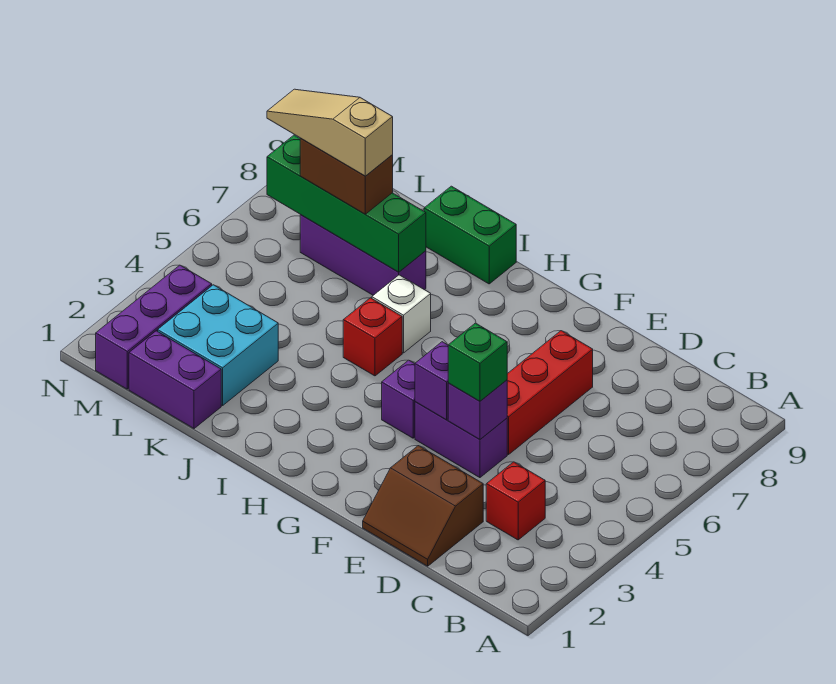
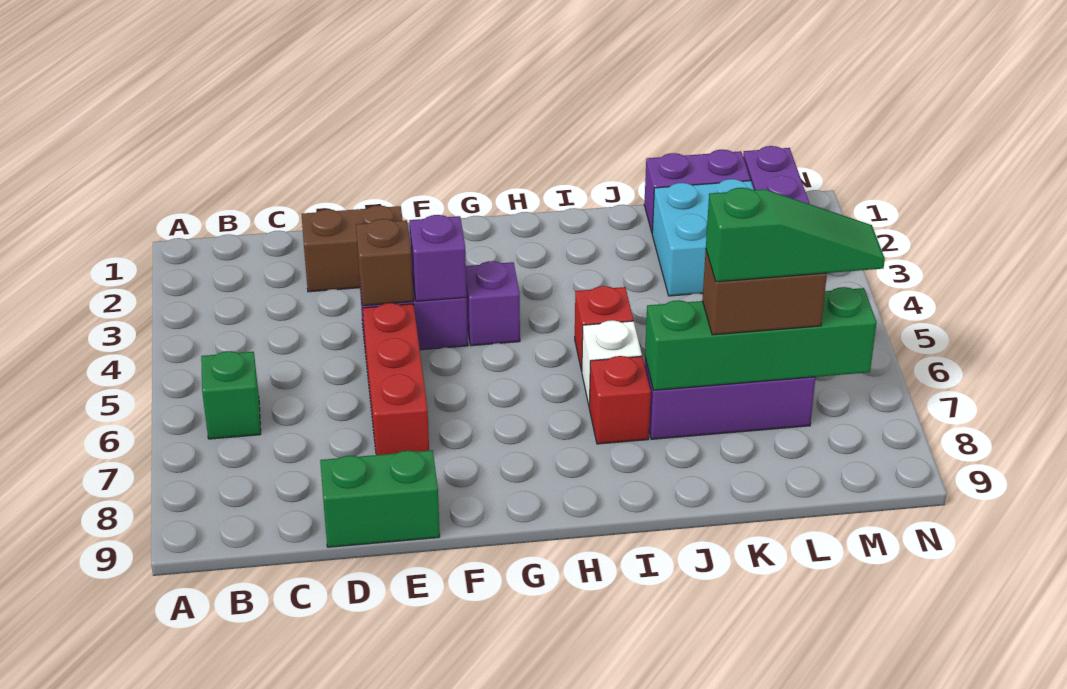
red 1x1 brick [486,462,545,540] -> red 1x1 brick moved to [589,356,651,444]
purple 1x1 brick [448,380,507,439] -> brown 1x1 brick [356,219,413,306]
green 1x1 brick [448,323,507,401] -> green 1x1 brick moved to [201,351,261,439]
green 1x2 brick [424,186,516,284] -> green 1x2 brick moved to [320,450,440,547]
tan 1x3 slope [267,89,393,176] -> green 1x3 slope [706,188,885,282]

